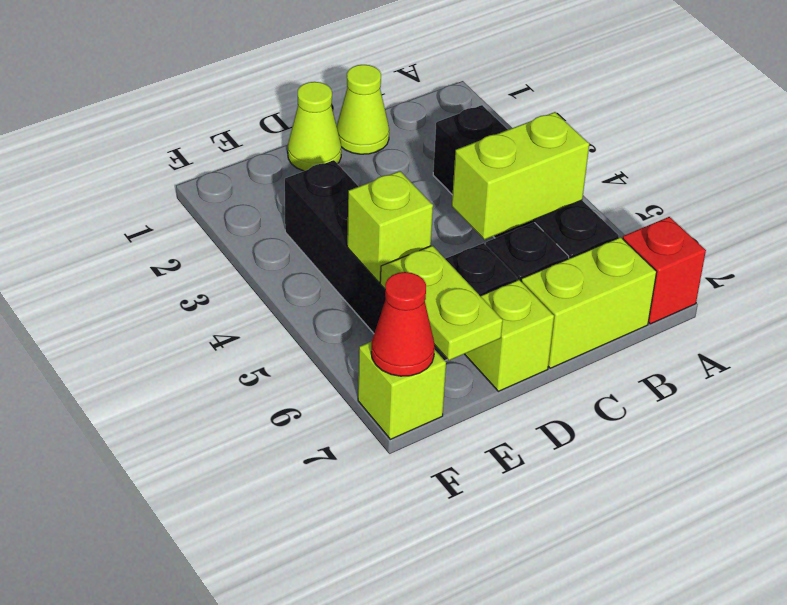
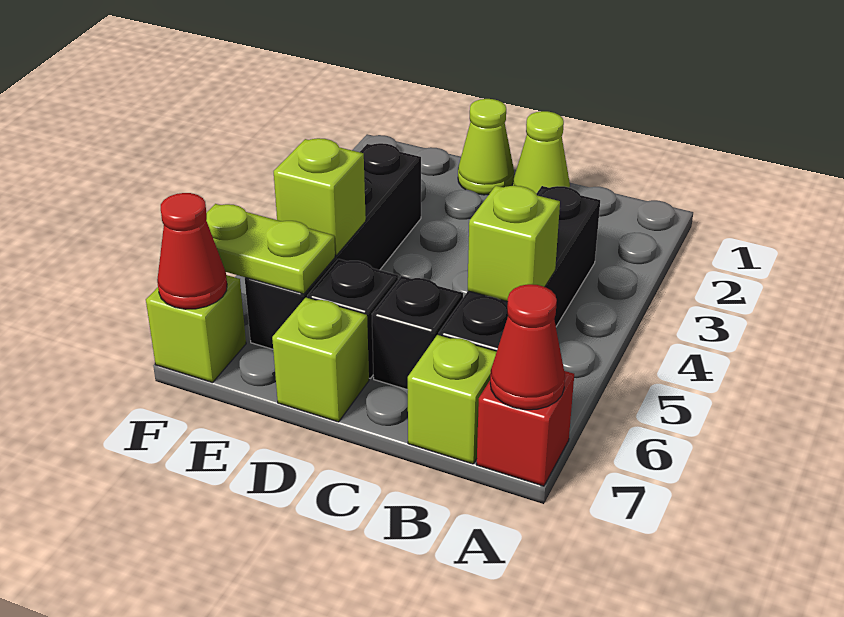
none -> red 1x1 cone [490,284,565,410]
lime 1x2 brick [452,112,589,240] -> lime 1x1 brick [468,186,560,302]
lime 1x2 brick [521,237,657,368] -> lime 1x1 brick [408,335,496,464]
lime 1x2 plate [380,245,503,360] -> lime 1x2 plate turned to [206,204,335,294]

